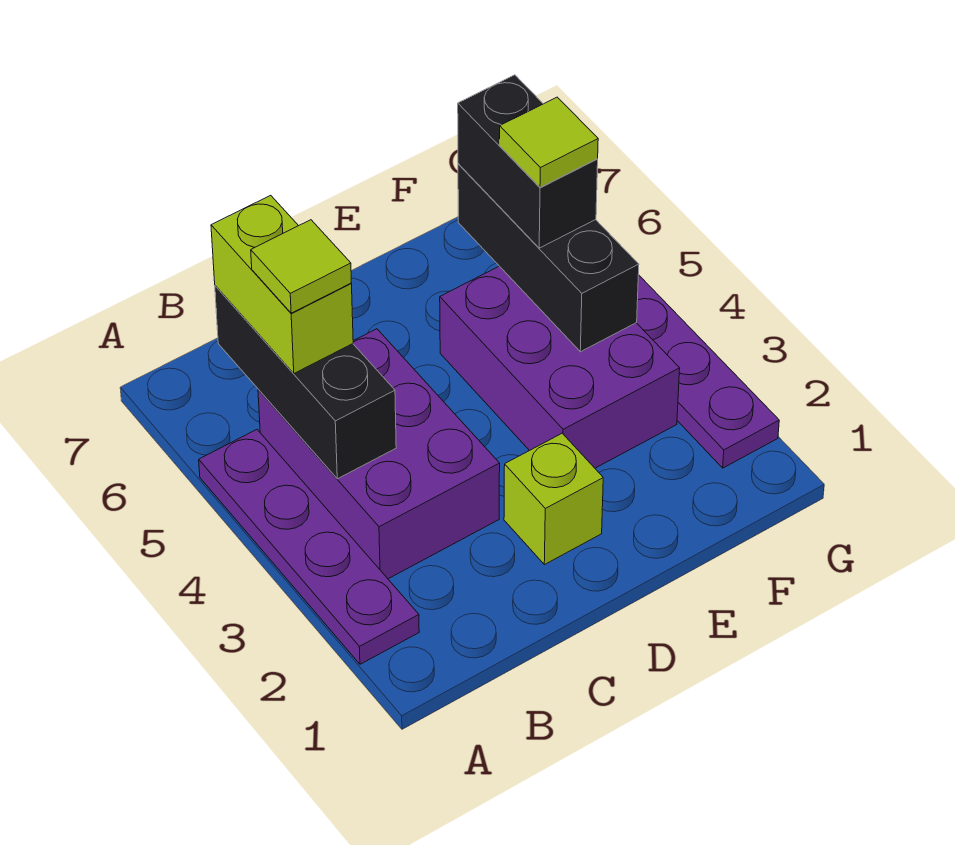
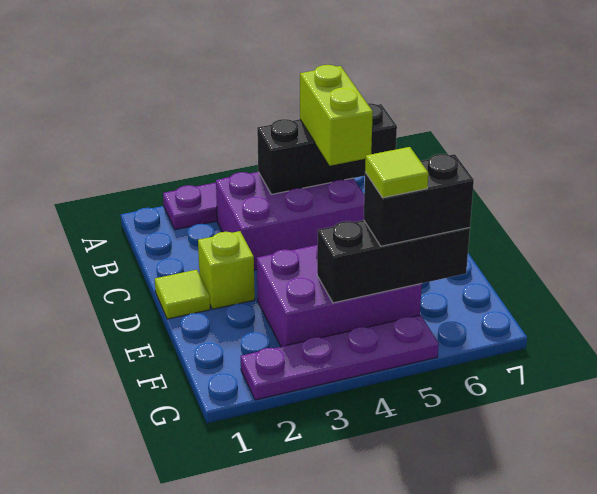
lime 1x2 brick [211,195,353,373] -> lime 1x2 brick turned to [300,65,373,166]
lime 1x1 tile [251,220,351,313] -> lime 1x1 tile moved to [155,270,210,319]

